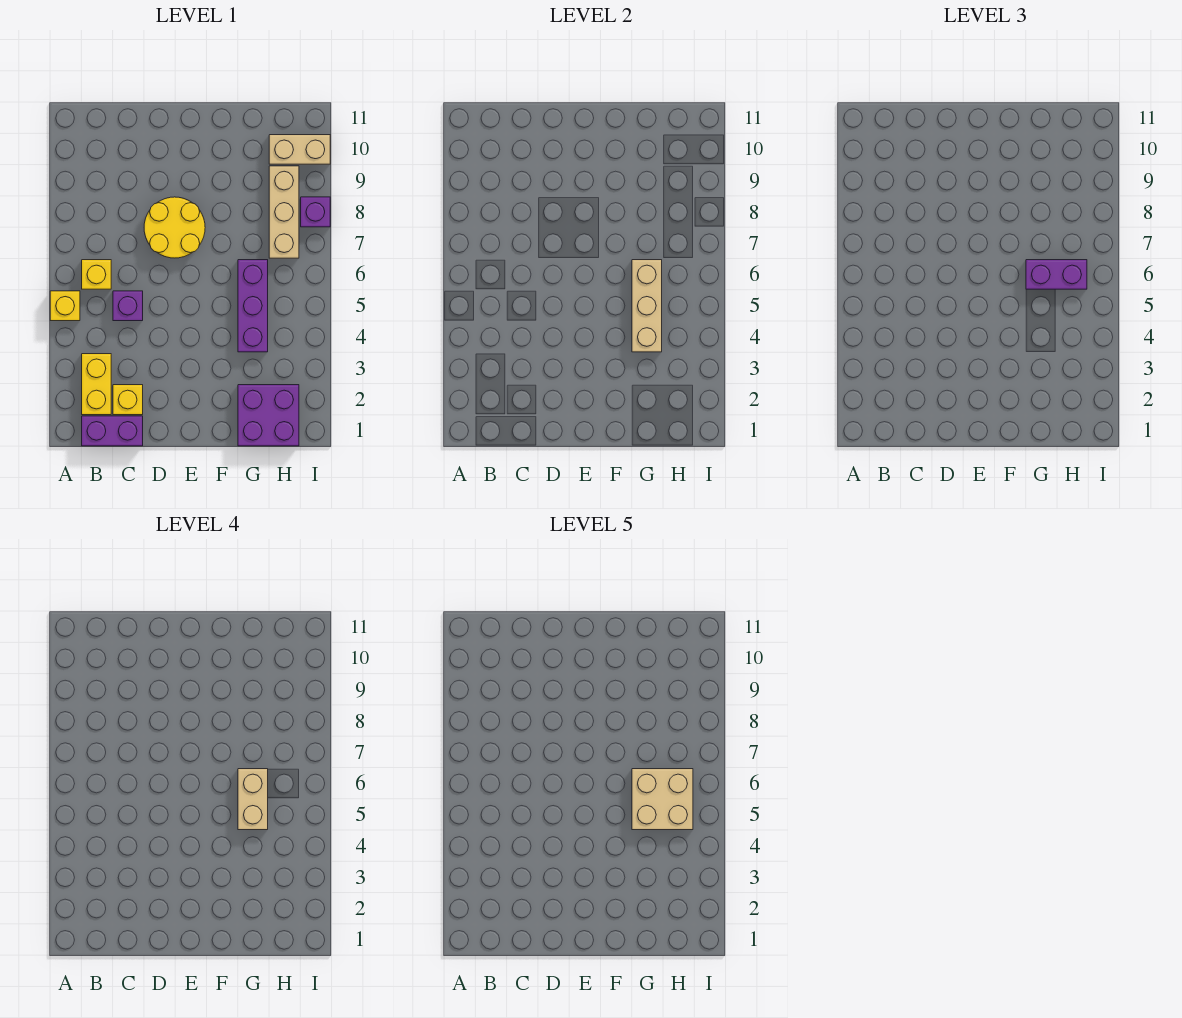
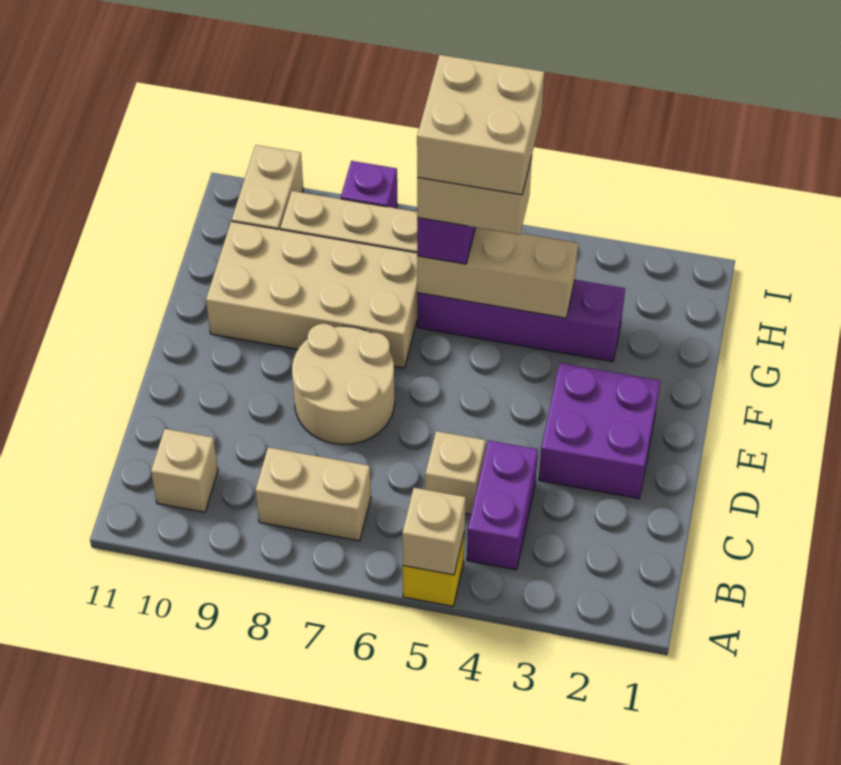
none -> tan 1x1 brick [402,488,466,575]
purple 1x2 brick [82,416,143,446] -> purple 1x2 brick moved to [467,440,538,570]
yellow 1x2 brick [82,354,111,415] -> none
yellow 1x1 brick [82,260,111,289] -> none
none -> tan 1x2 brick [255,447,371,541]
none -> tan 1x1 brick [151,428,218,512]
yellow 1x1 brick [113,385,143,415] -> none
purple 1x1 brick [113,291,143,321] -> tan 1x1 brick [425,431,486,514]
yellow 2x2 round brick [144,197,205,258] -> tan 2x2 round brick [292,324,395,445]
none -> tan 2x4 brick [206,221,417,368]
purple 2x2 brick [238,385,299,446] -> purple 2x2 brick moved to [539,363,660,499]
purple 1x3 brick [238,260,268,352] -> purple 1x4 brick [417,280,625,362]

